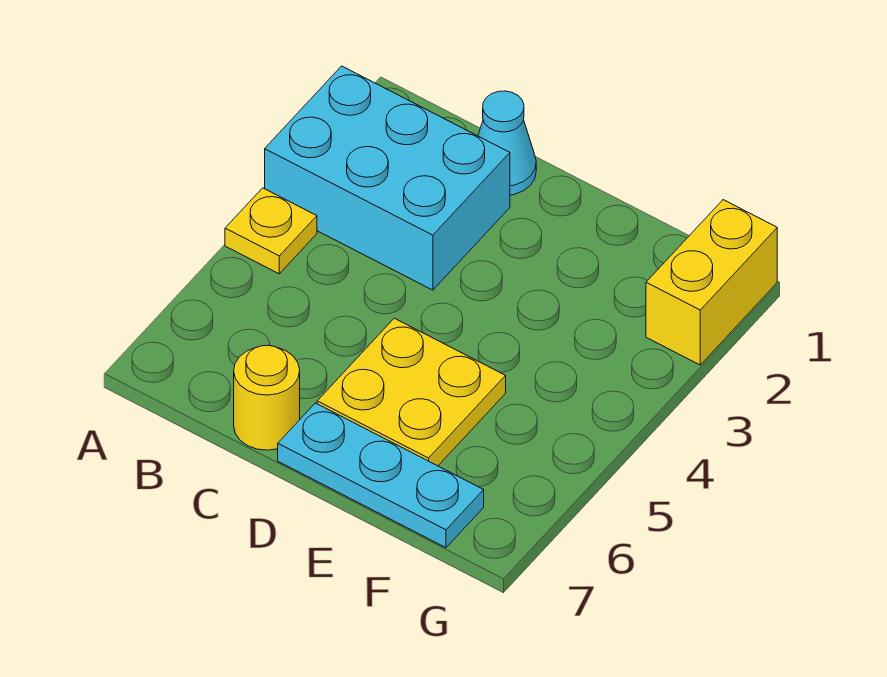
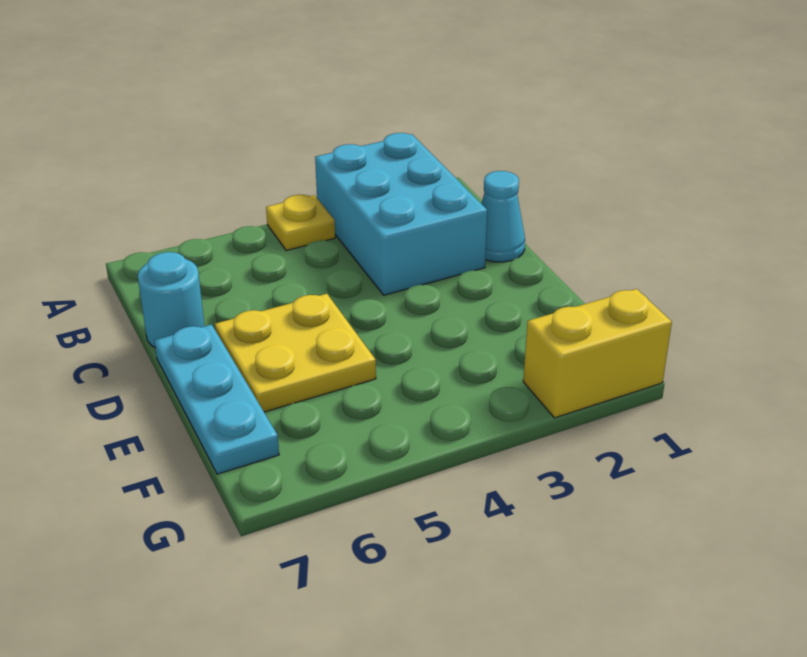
yellow 1x1 round brick [234,345,300,450] -> cyan 1x1 round brick [138,252,204,347]

